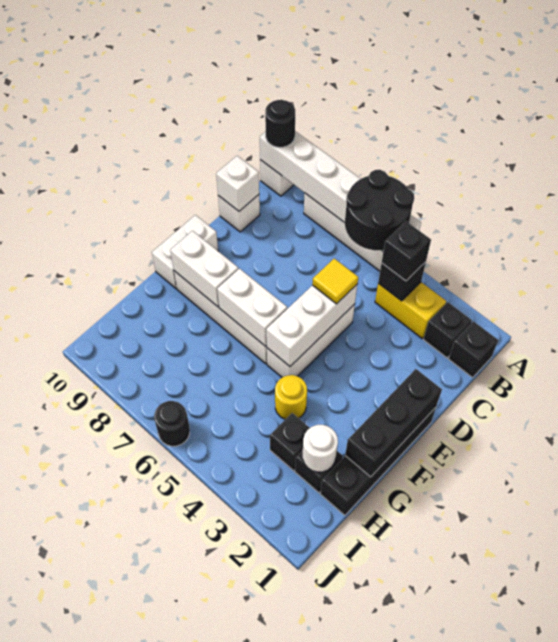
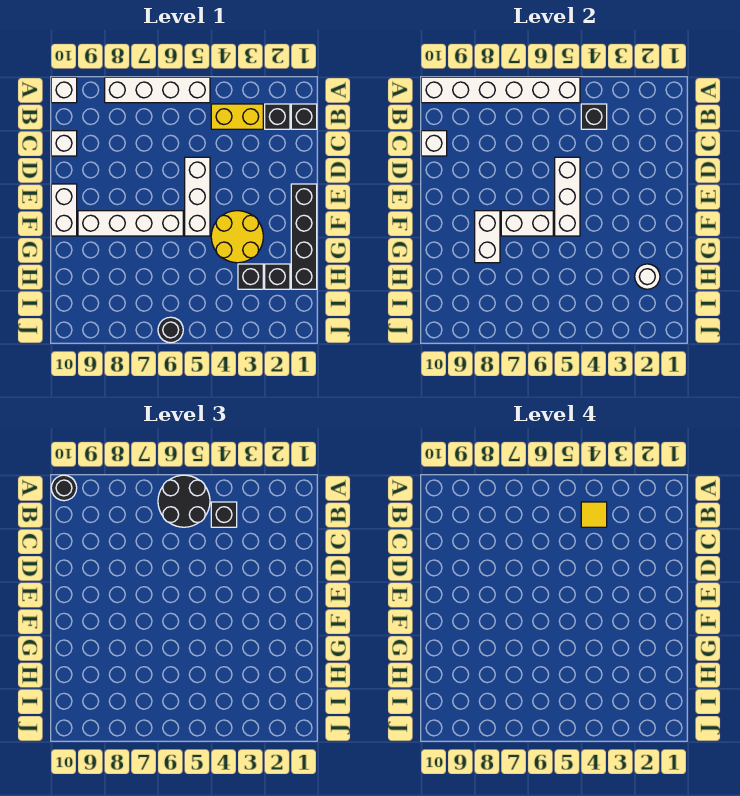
yellow 1x1 tile [312,258,358,304] -> yellow 1x1 tile moved to [581,502,607,527]
black 1x3 brick [345,369,442,477] -> none
white 1x2 brick [170,231,238,307] -> white 1x2 brick turned to [475,211,500,263]
yellow 1x1 round brick [275,375,307,419] -> yellow 2x2 round brick [211,211,263,263]

